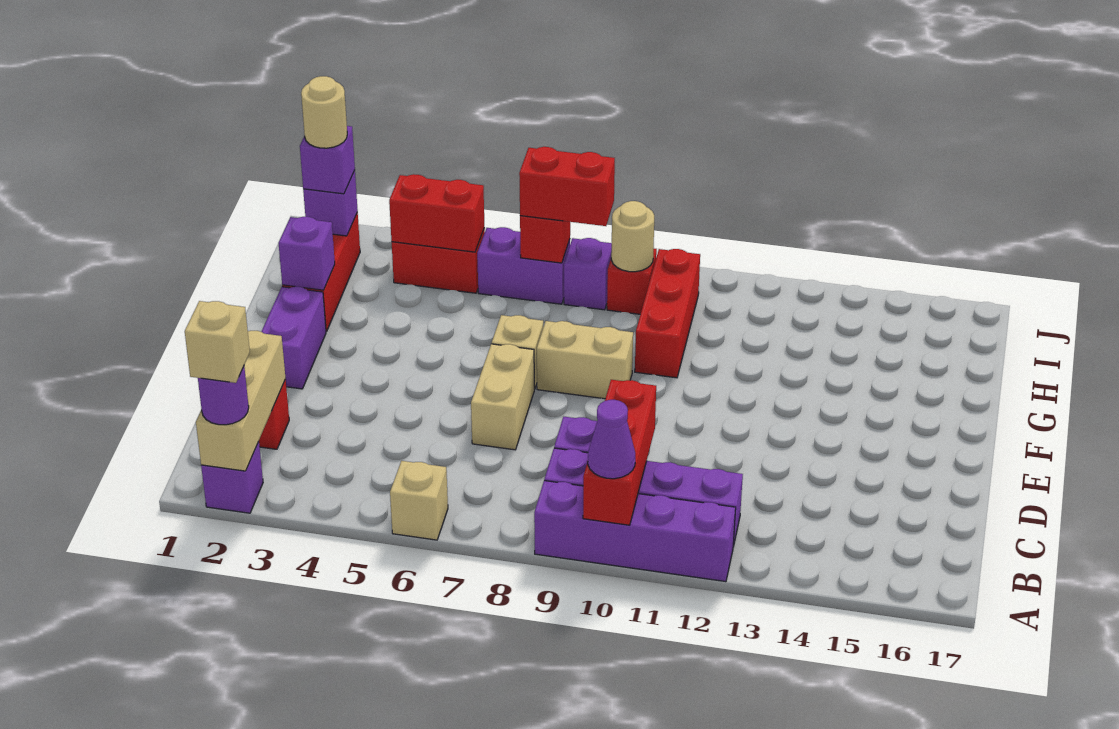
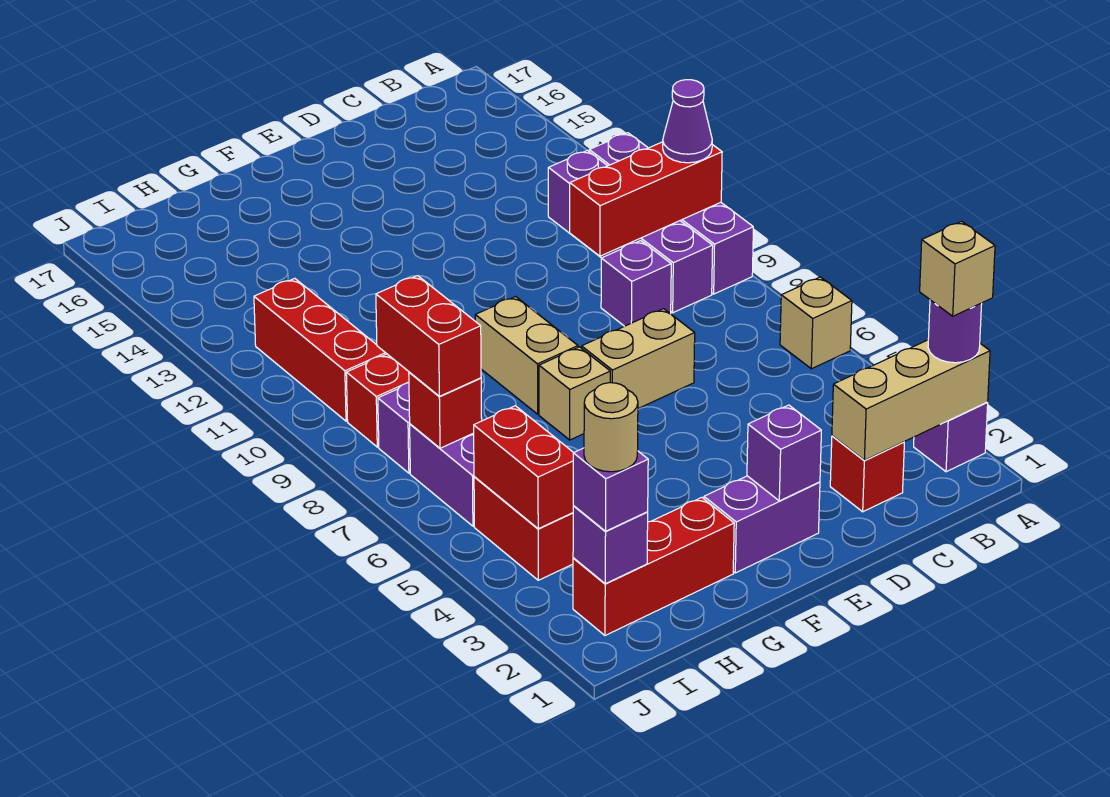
purple 1x1 brick [278,217,335,290] -> purple 1x1 brick moved to [747,405,821,501]
red 1x3 brick [635,249,700,378] -> red 1x3 brick turned to [254,278,386,421]
tan 1x1 round brick [611,201,654,272] -> none

